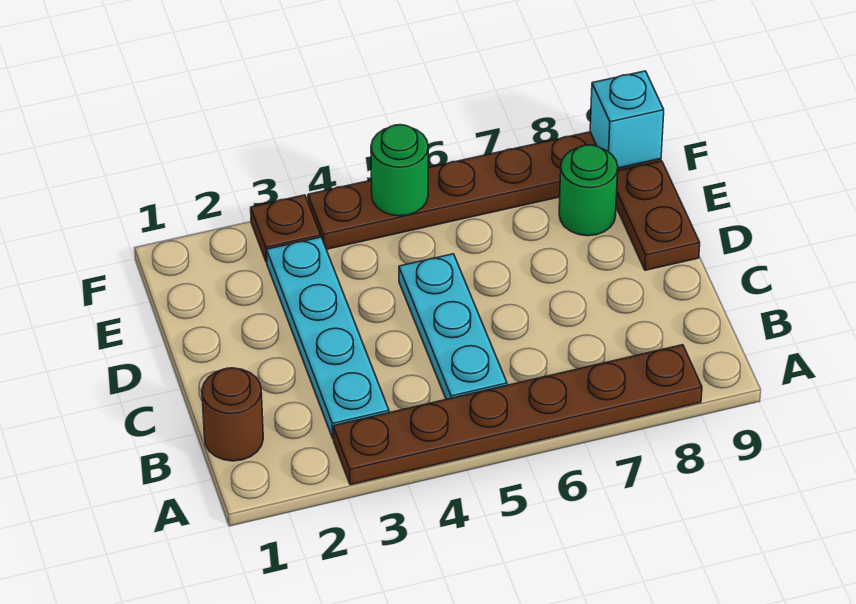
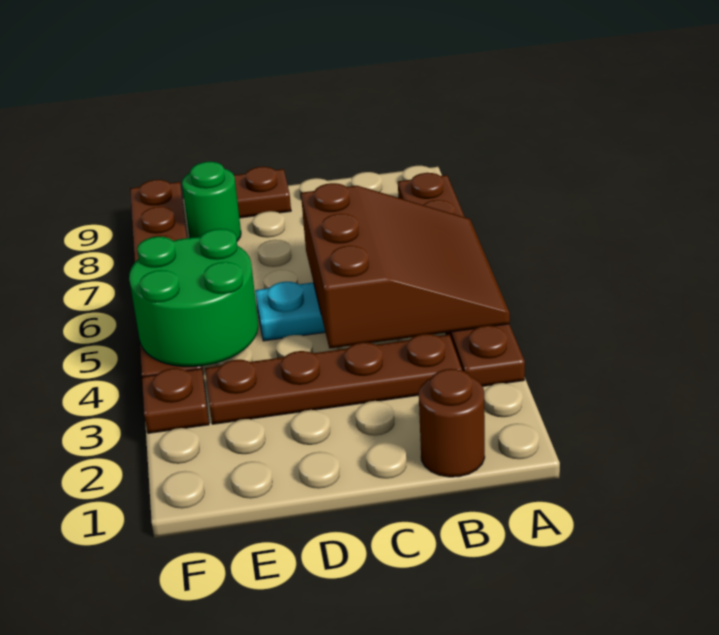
none -> brown 3x3 slope [301,183,510,348]
cyan 1x4 plate [267,237,389,438] -> brown 1x4 plate [205,334,462,424]
green 1x1 round brick [371,125,428,216] -> green 2x2 round brick [129,229,258,367]
cyan 1x1 brick [590,71,664,168] -> none

